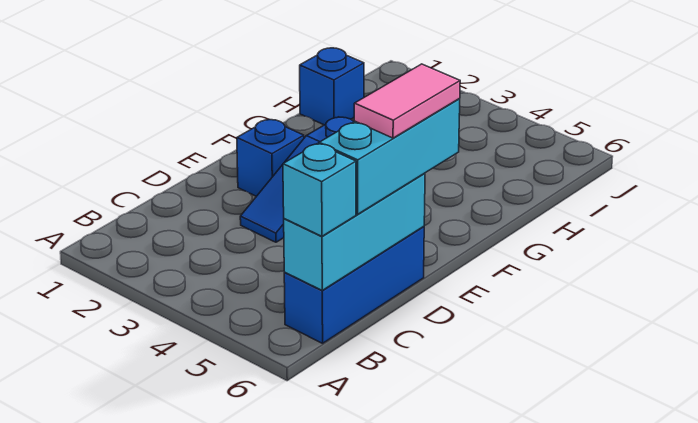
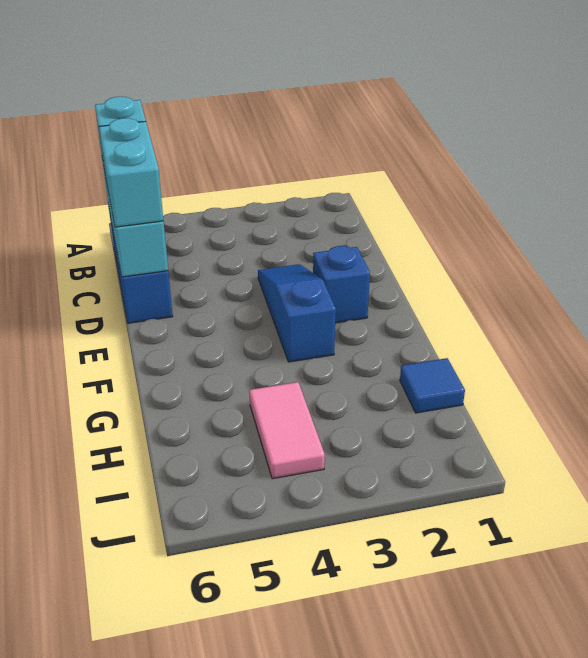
cyan 1x3 brick [319,99,460,214] -> cyan 1x2 brick [99,118,163,227]
pink 1x2 tile [354,64,460,138] -> pink 1x2 tile moved to [249,382,325,479]
blue 1x1 brick [300,48,364,125] -> blue 1x1 tile [400,358,465,413]

